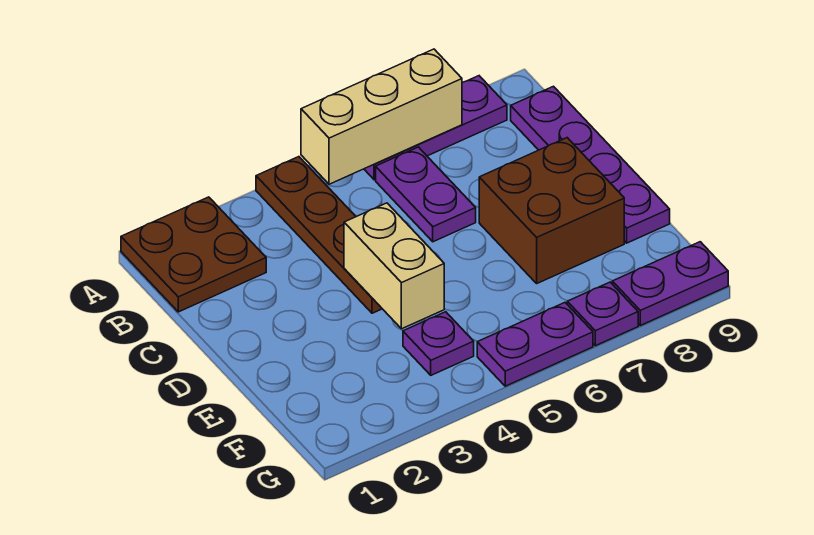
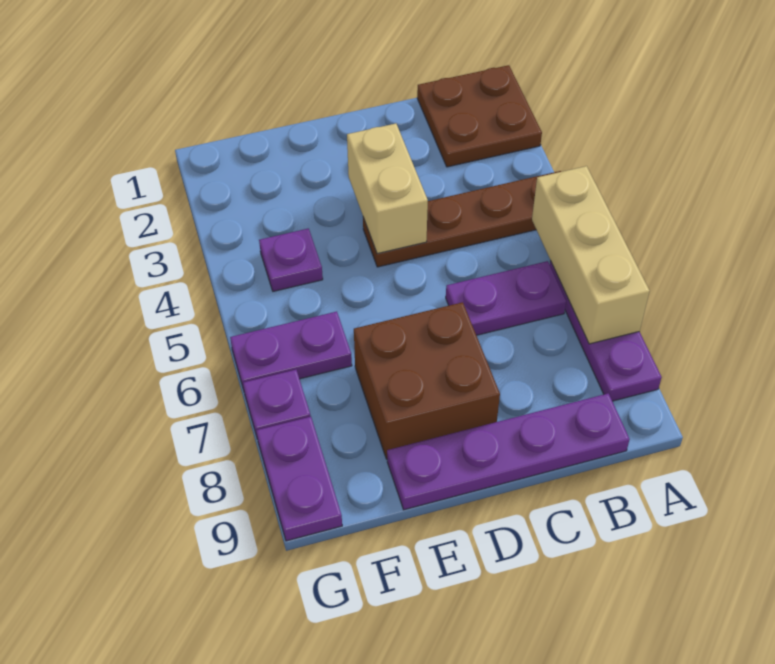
tan 1x2 brick [344,203,444,329] -> tan 1x2 brick turned to [347,124,428,254]
purple 1x2 plate [477,303,593,386] -> purple 1x2 plate turned to [230,312,352,390]

